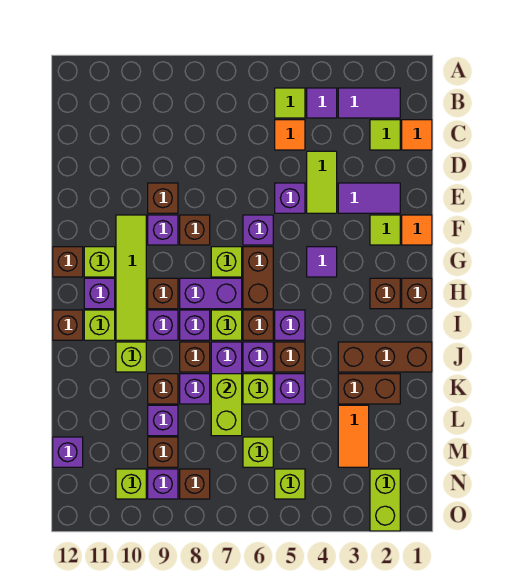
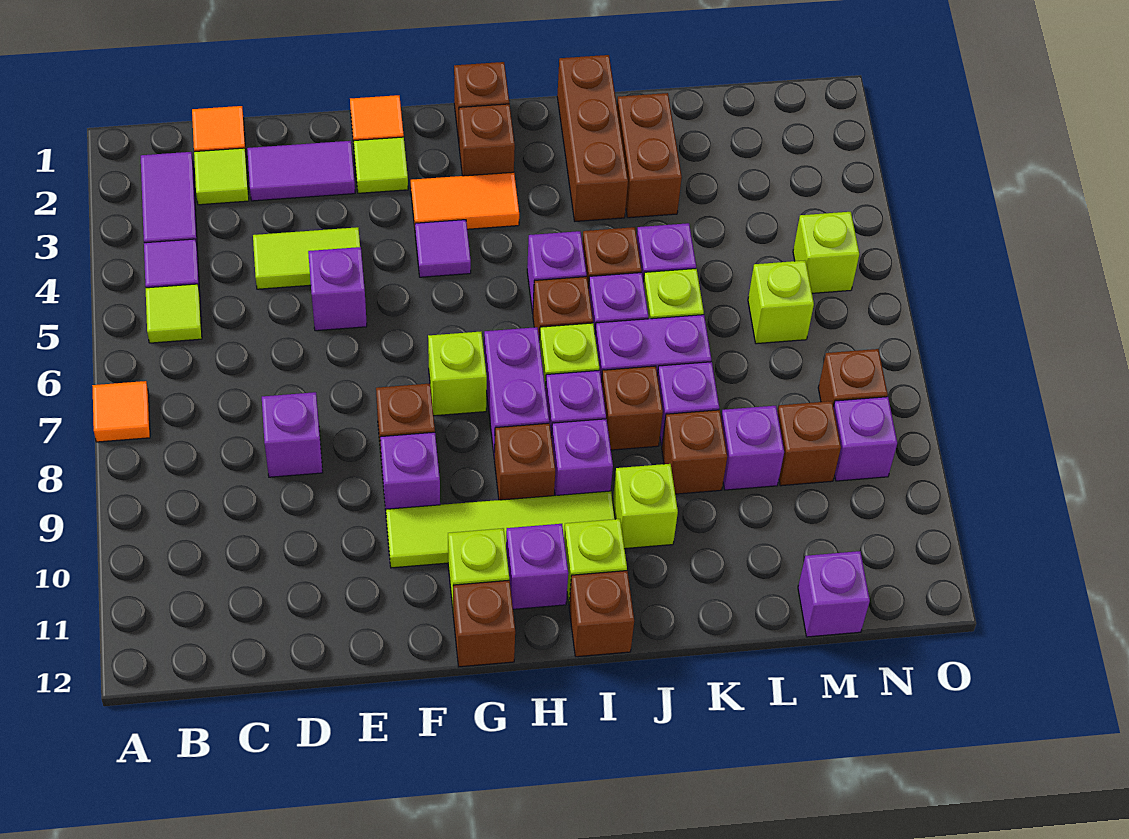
orange 1x1 tile [275,120,305,150] -> orange 1x1 tile moved to [92,381,150,442]
purple 1x2 tile [338,183,400,213] -> purple 1x2 tile turned to [247,141,355,201]
brown 1x1 brick [148,183,178,213] -> none
purple 1x1 brick [243,215,273,245] -> purple 1x1 brick moved to [262,392,323,477]
brown 1x2 brick [243,247,273,309] -> none
lime 1x2 brick [211,374,242,436] -> none
orange 1x2 tile [338,405,369,467] -> orange 1x2 tile moved to [411,172,519,229]
lime 1x2 brick [370,469,400,531] -> none
lime 1x1 brick [116,469,146,499] -> none

